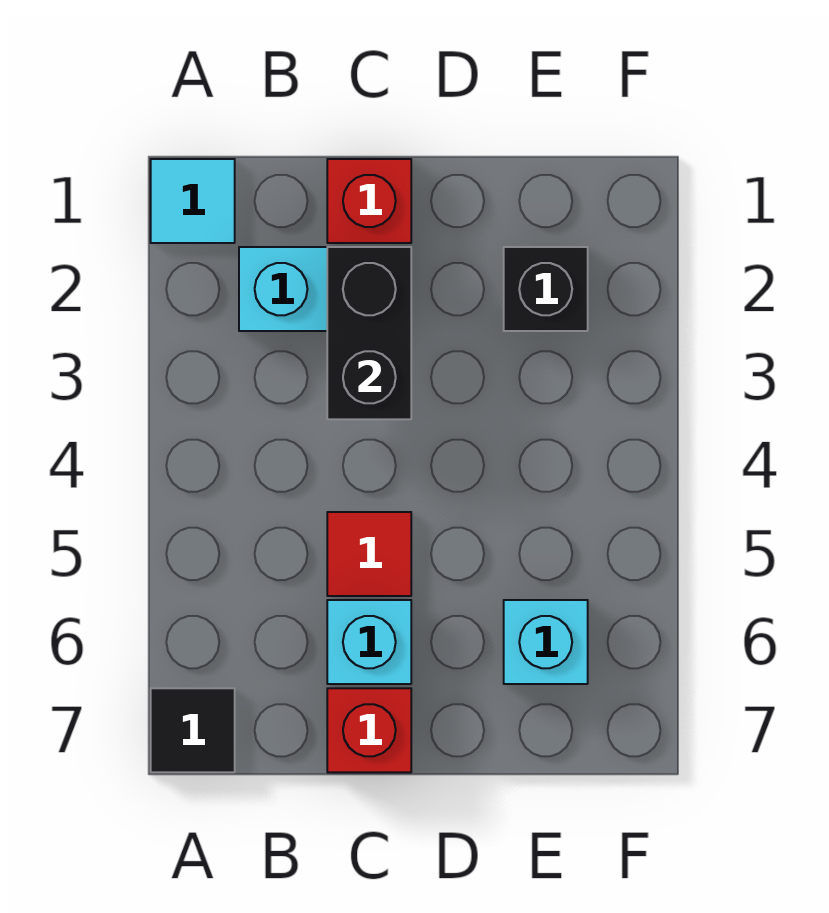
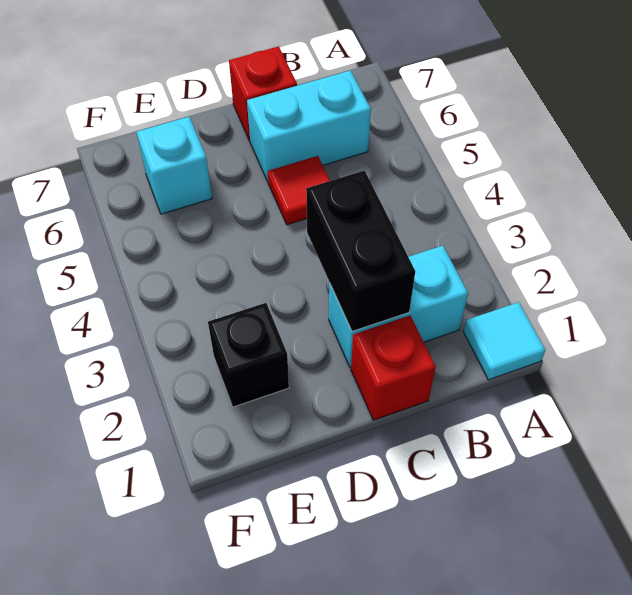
black 1x1 tile [151,688,235,772] -> none
cyan 1x1 brick [327,600,411,684] -> cyan 1x2 brick [247,70,371,181]

